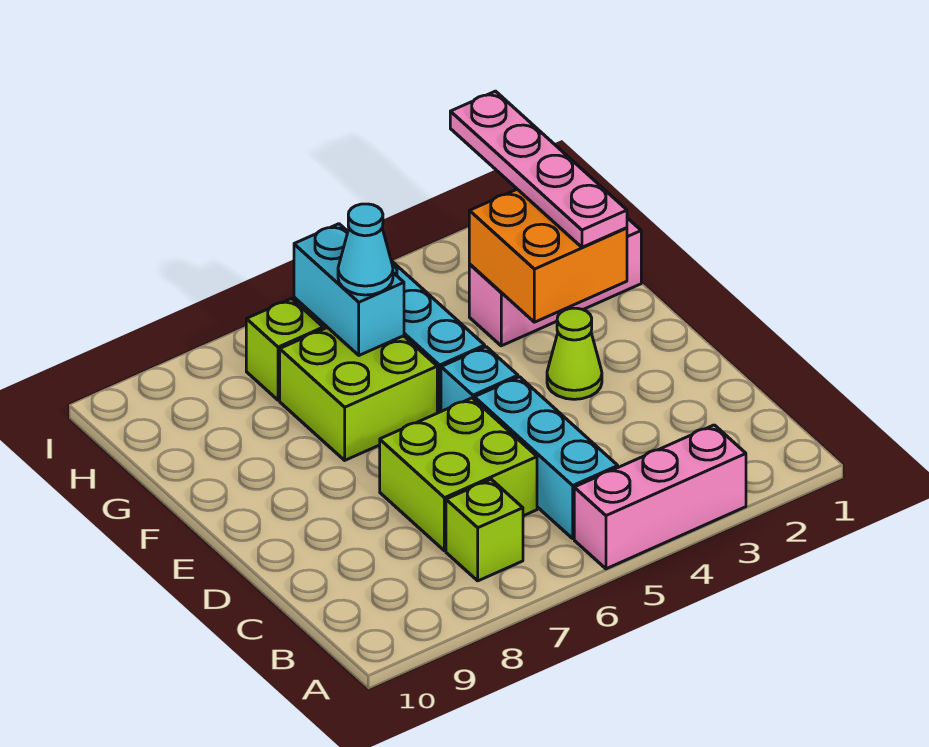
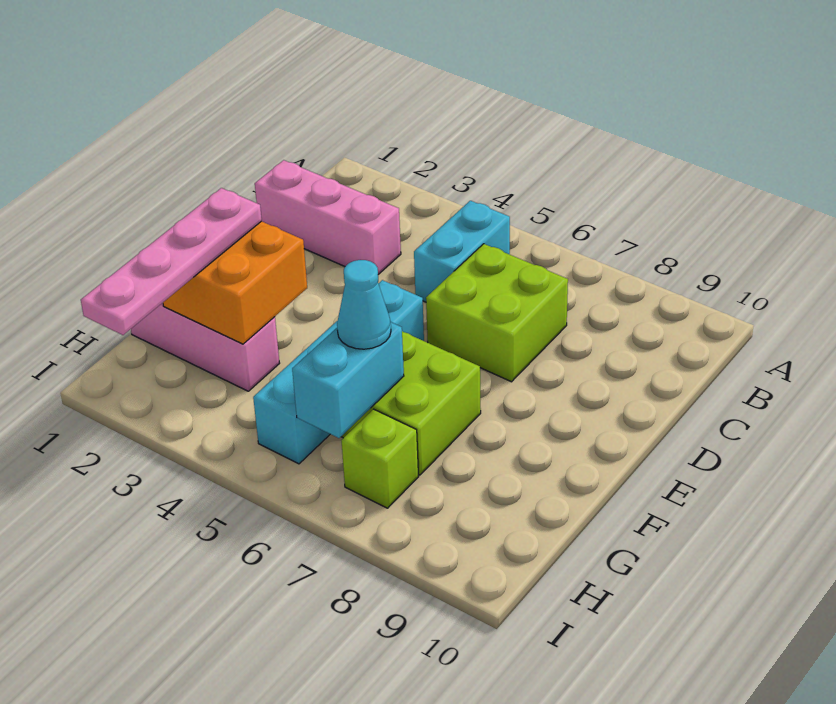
pink 1x3 brick [574,425,746,569] -> pink 1x3 brick moved to [255,160,401,274]
cyan 1x3 brick [474,377,618,539] -> cyan 1x2 brick [414,201,510,302]
lime 1x1 brick [446,479,523,581] -> none
lime 1x1 cone [547,308,602,399] -> none

